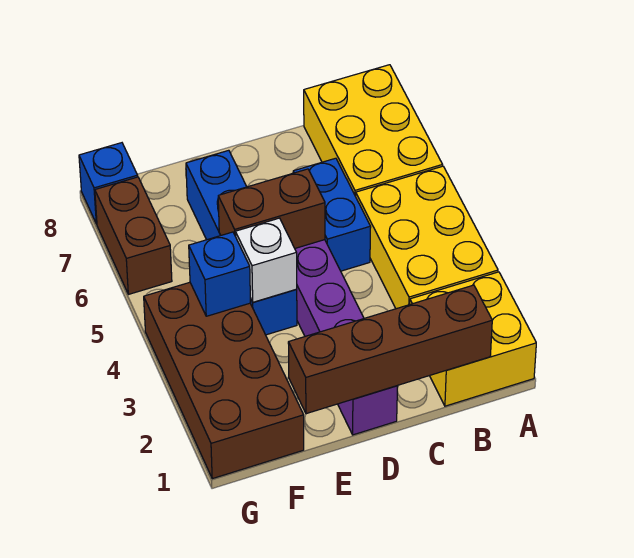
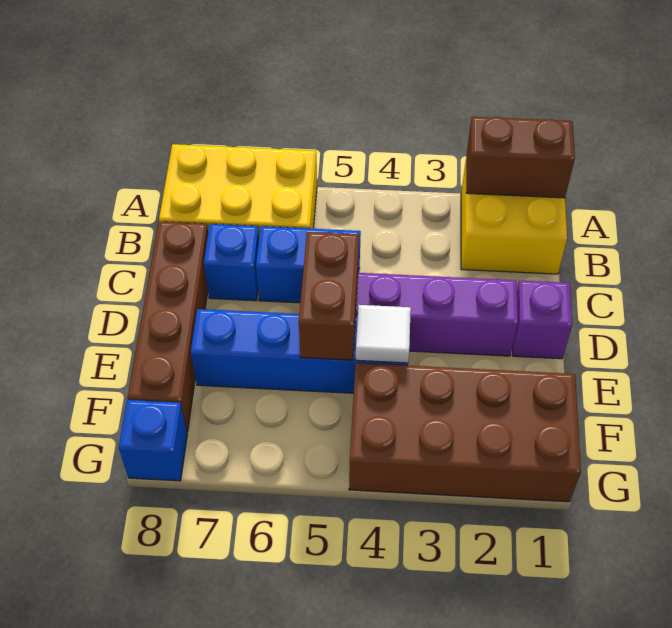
yellow 2x3 brick [356,166,498,309] -> none
brown 1x4 brick [288,285,492,414] -> brown 1x4 brick moved to [128,222,208,432]
white 1x1 brick [235,218,297,302] -> white 1x1 tile [356,305,411,363]
blue 1x1 brick [189,232,250,316] -> blue 1x1 brick moved to [204,224,259,301]
brown 1x2 brick [95,177,172,294] -> brown 1x2 brick moved to [466,117,575,198]

